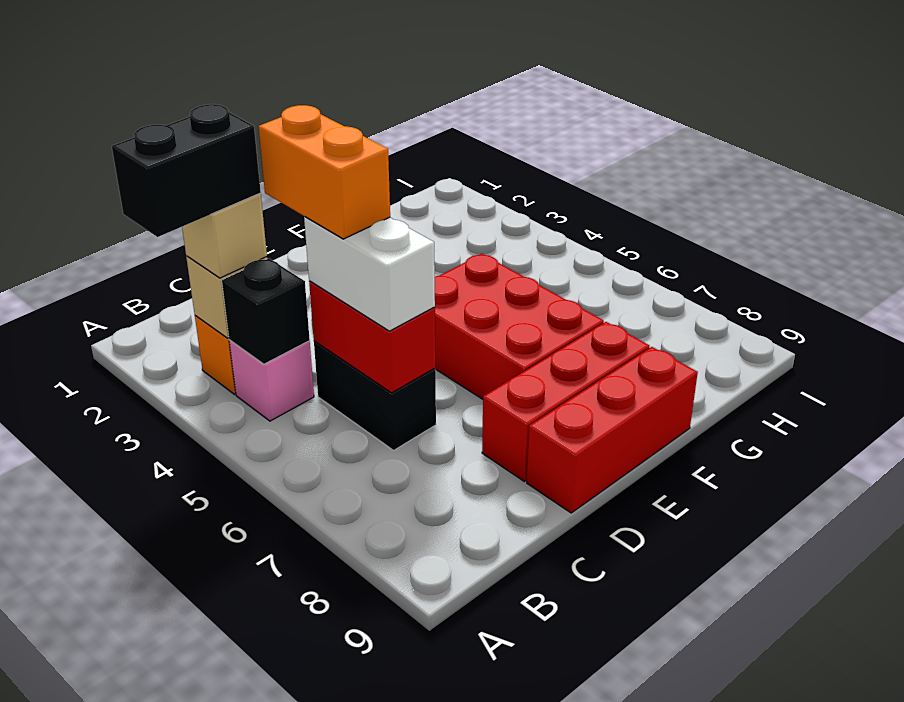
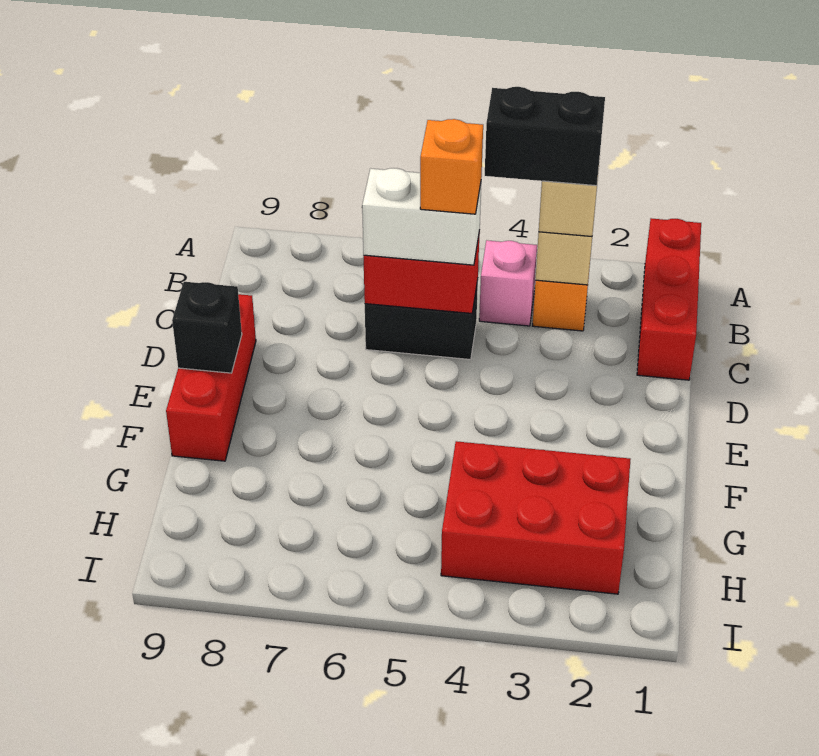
black 1x2 brick [112,104,261,237] -> black 1x2 brick turned to [485,87,605,186]
black 1x1 brick [222,258,310,364] -> black 1x1 brick moved to [172,282,242,373]
orange 1x2 brick [258,105,390,239] -> orange 1x1 brick [420,119,483,214]
red 1x3 brick [482,322,649,481] -> red 1x3 brick moved to [637,218,701,380]
red 2x3 brick [435,254,604,399] -> red 2x3 brick moved to [441,441,631,594]

